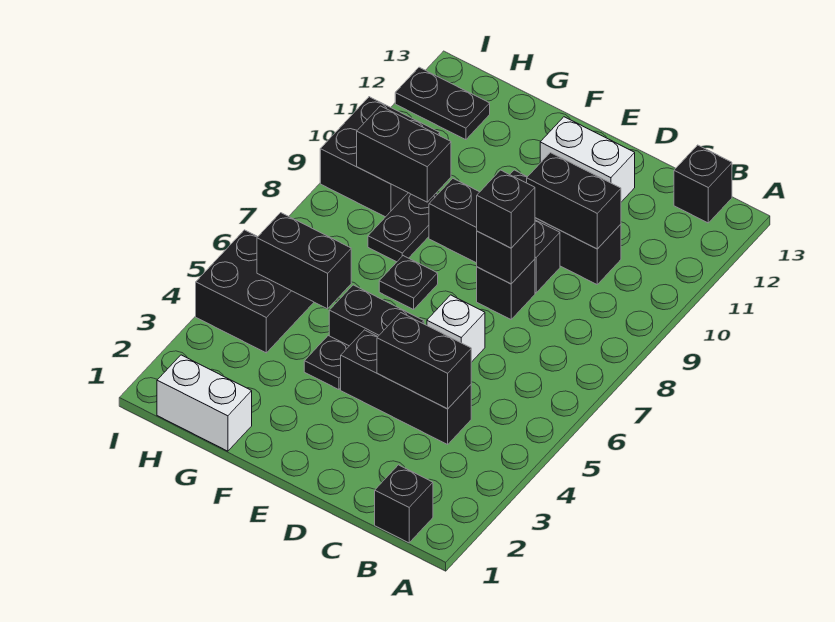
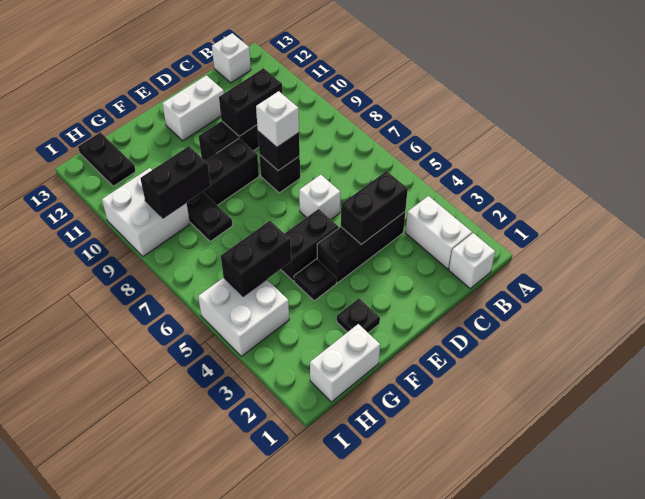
black 1x1 brick [375,465,433,543] -> white 1x1 brick [449,233,495,288]
none -> white 1x2 brick [405,196,472,269]
black 1x1 brick [674,145,732,223] -> white 1x1 brick [212,33,251,83]
black 1x1 brick [477,170,535,248] -> white 1x1 brick [256,91,299,147]
black 1x3 brick [429,179,560,293] -> black 1x2 brick [203,139,259,205]
black 1x1 plate [379,256,438,310] -> black 1x1 plate moved to [337,299,380,333]
black 2x2 brick [196,230,314,353] -> white 2x2 brick [198,278,289,356]
black 2x2 brick [320,97,440,217] -> white 2x2 brick [102,168,190,256]
black 1x2 plate [395,67,490,140] -> black 1x2 plate turned to [78,132,136,186]

